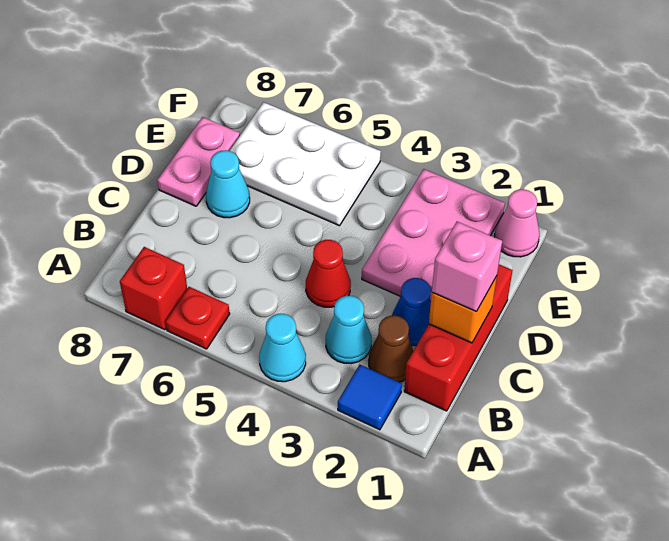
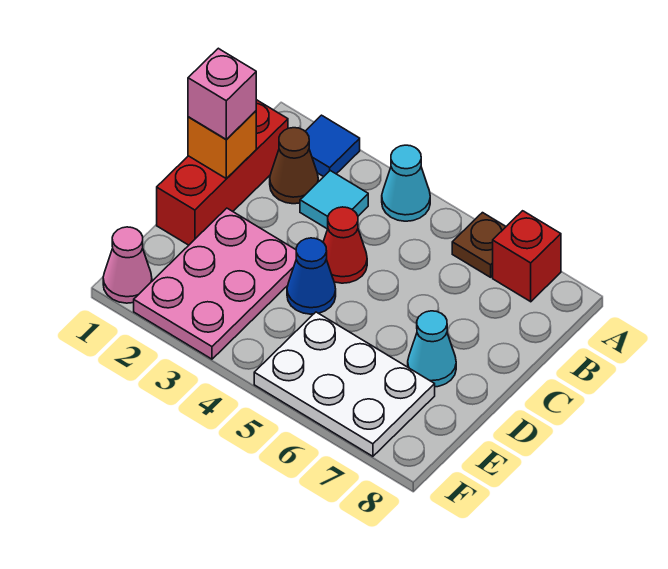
red 1x1 plate [165,287,230,349] -> brown 1x1 plate [452,213,506,277]
cyan 1x1 cone [326,296,371,364] -> cyan 1x1 tile [300,171,368,229]
blue 1x1 cone [392,278,431,346] -> blue 1x1 cone moved to [287,238,336,314]
pink 1x2 plate [157,117,240,206] -> none

